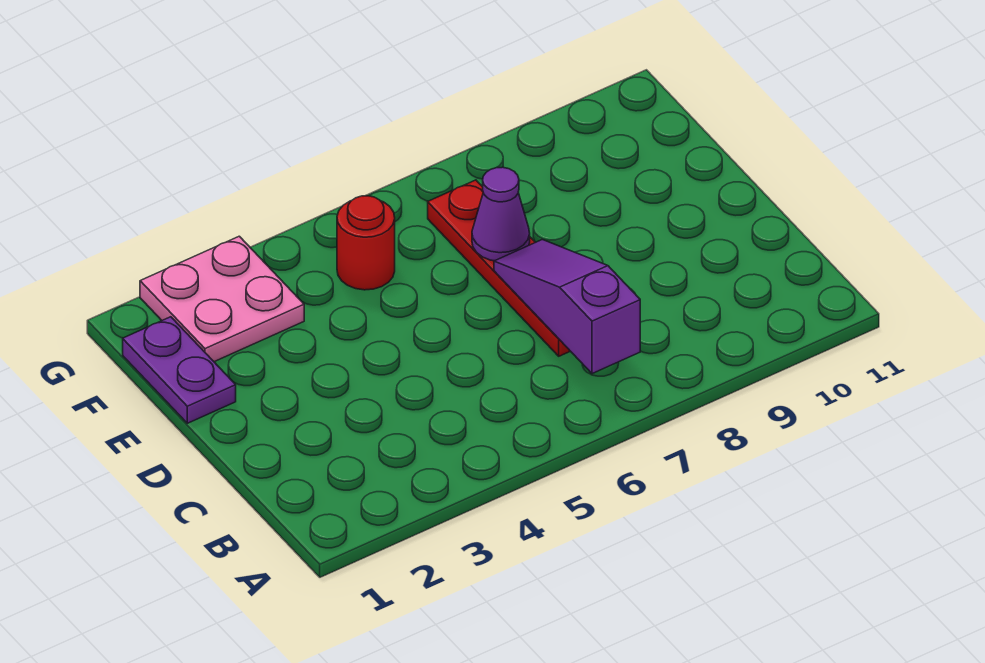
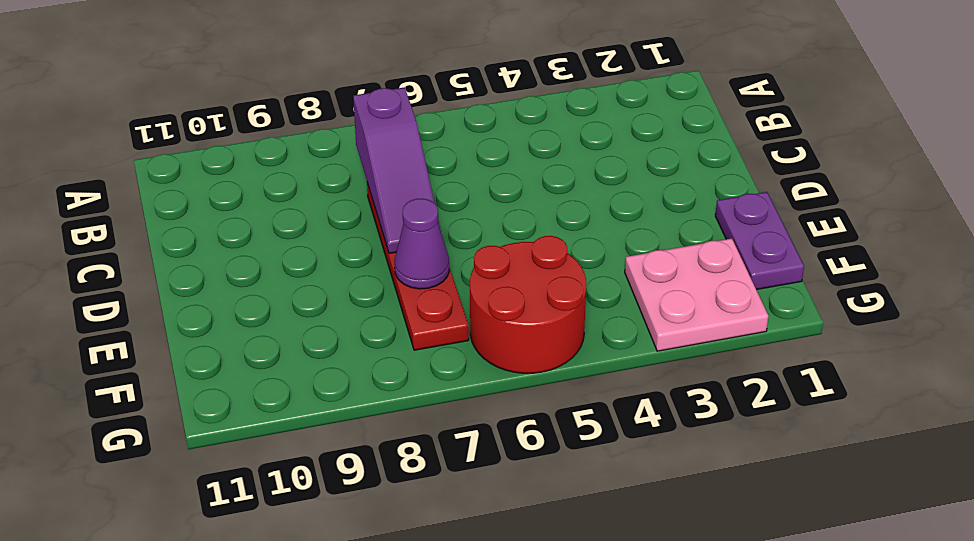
red 1x1 round brick [337,196,395,290] -> red 2x2 round brick [470,236,586,373]

